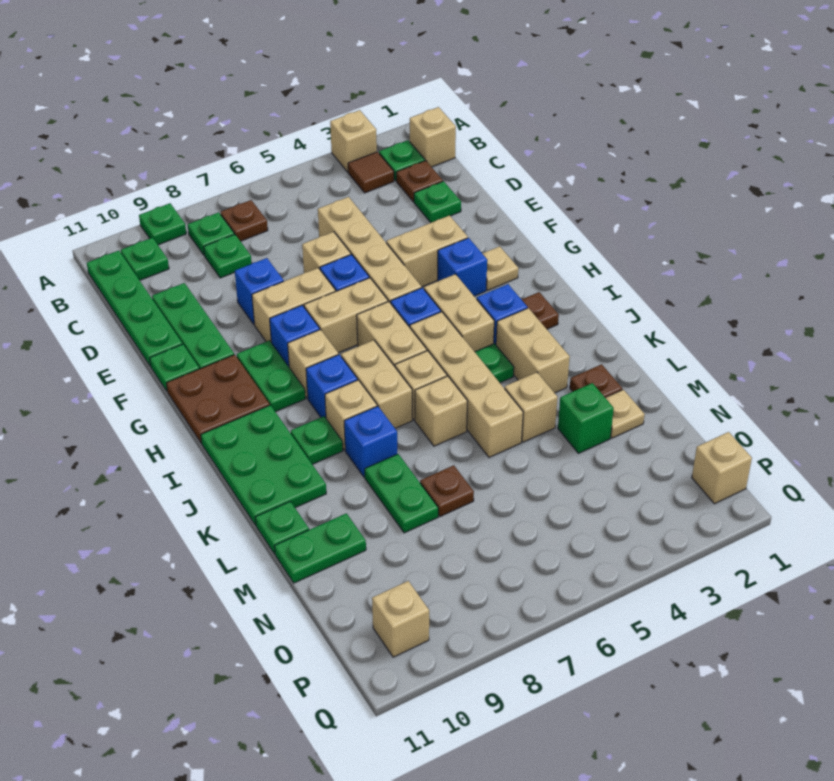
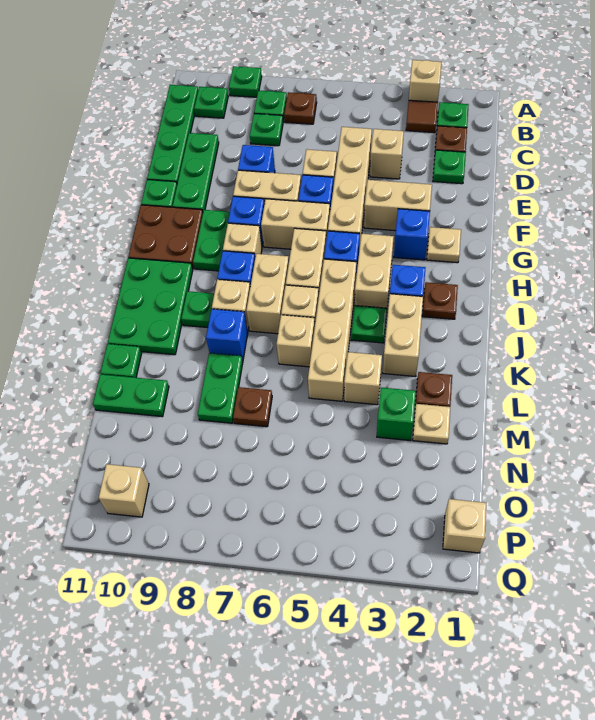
tan 1x1 brick [410,107,456,167] -> tan 1x1 brick moved to [370,129,404,179]

